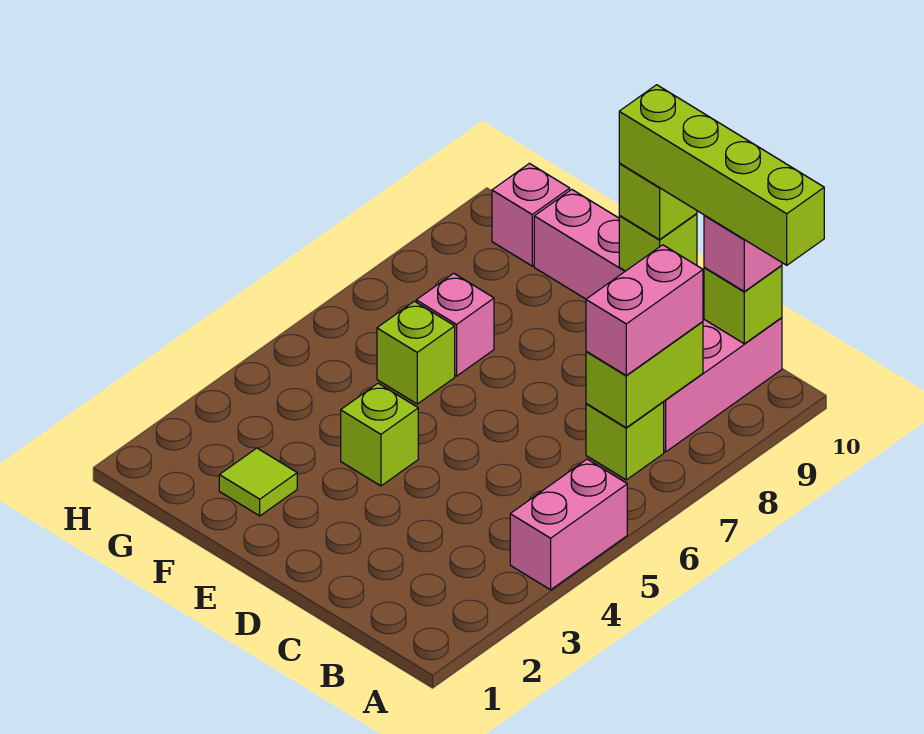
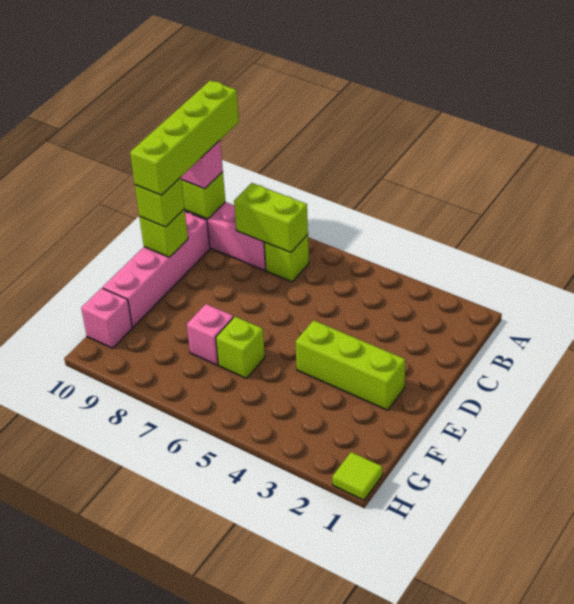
pink 1x2 brick [510,459,627,590] -> none
pink 1x2 brick [586,245,703,375] -> none
lime 1x1 brick [341,383,418,486] -> lime 1x3 brick [295,320,405,410]
lime 1x1 tile [219,448,297,516] -> lime 1x1 tile moved to [332,452,382,500]

